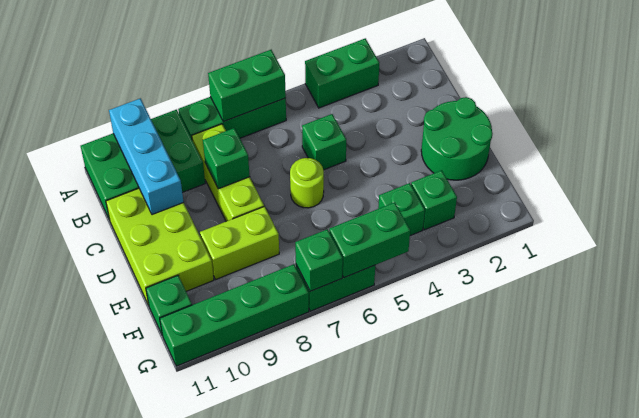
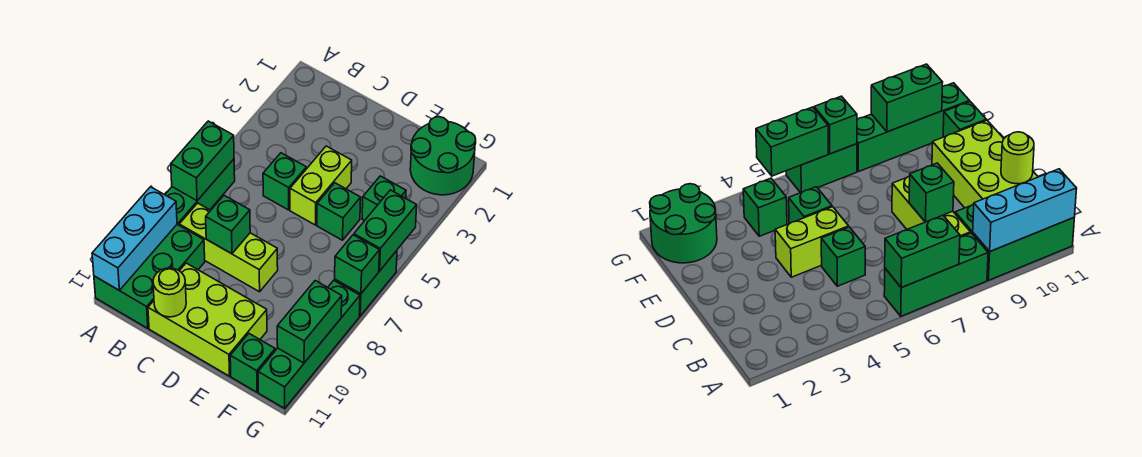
green 1x2 brick [305,38,379,108] -> green 1x2 brick moved to [277,281,342,363]
cyan 1x3 brick [109,98,184,215] -> cyan 1x3 brick turned to [92,187,177,290]
green 2x2 round brick [421,97,493,180] -> green 2x2 round brick moved to [410,117,476,195]
lime 1x1 round brick [290,158,324,208] -> lime 1x1 round brick moved to [153,268,186,317]
lime 1x2 brick [200,207,279,279] -> lime 1x2 brick moved to [290,146,352,225]
green 1x1 brick [411,170,457,230] -> green 1x1 brick moved to [317,183,361,240]

